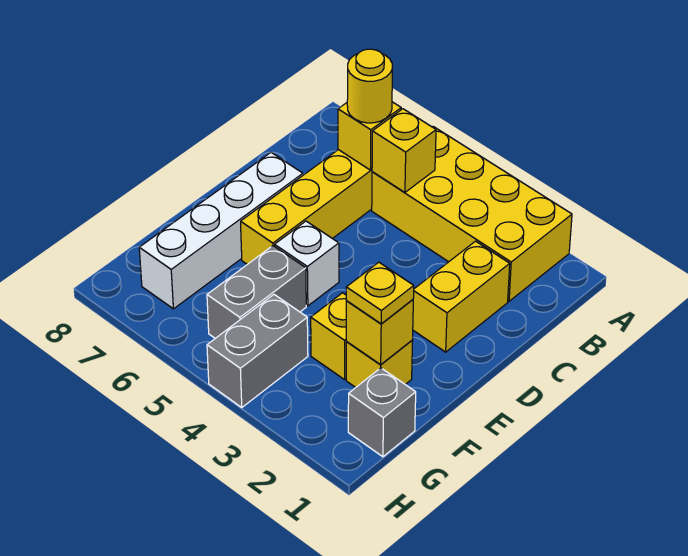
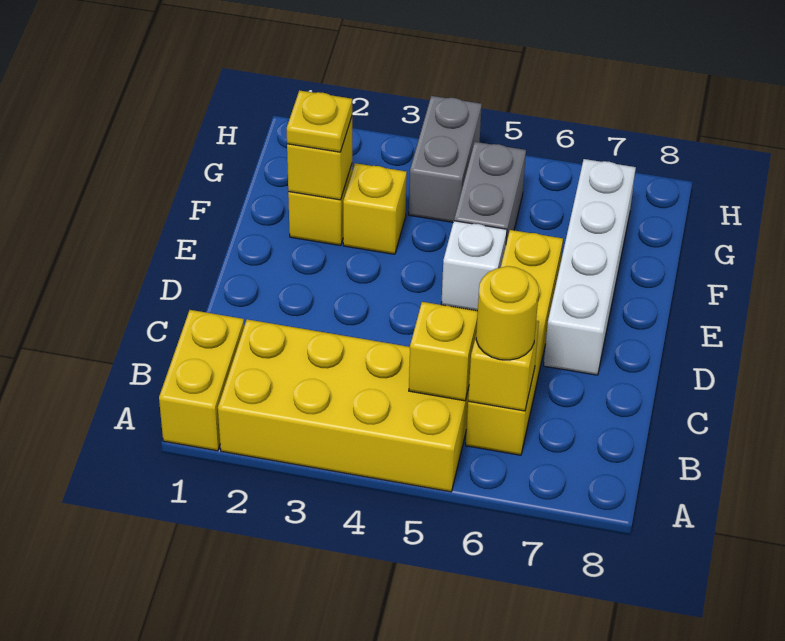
yellow 1x2 brick [413,241,510,352] -> yellow 1x2 brick moved to [159,310,244,451]
grey 1x1 brick [348,368,416,457] -> none

